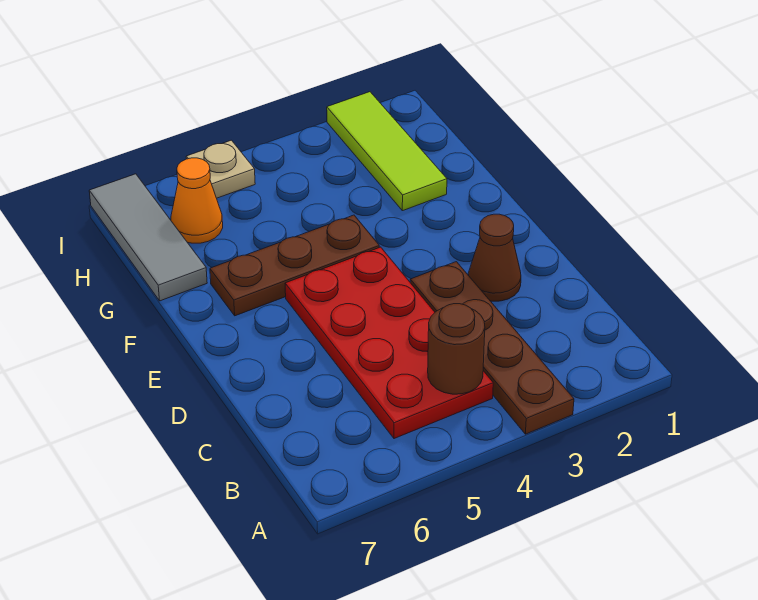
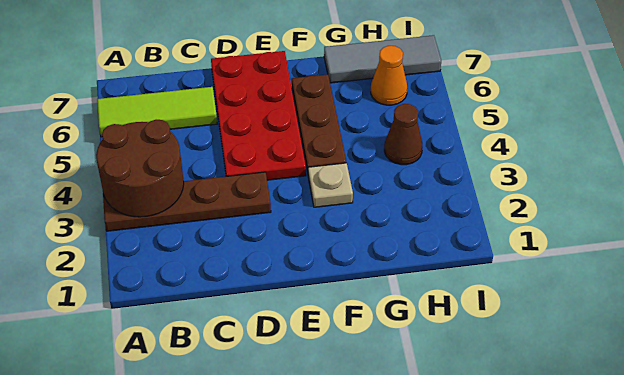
red 2x4 plate [285,247,493,439] -> red 2x4 plate turned to [211,51,306,180]
brown 1x1 round brick [428,304,485,394] -> brown 2x2 round brick [96,120,184,217]
brown 1x1 cone [468,214,521,301] -> brown 1x1 cone moved to [384,104,422,165]
lime 1x3 tile [327,92,447,211] -> lime 1x3 tile moved to [97,87,217,137]
tan 1x1 plate [186,140,255,198] -> tan 1x1 plate moved to [308,163,353,207]

